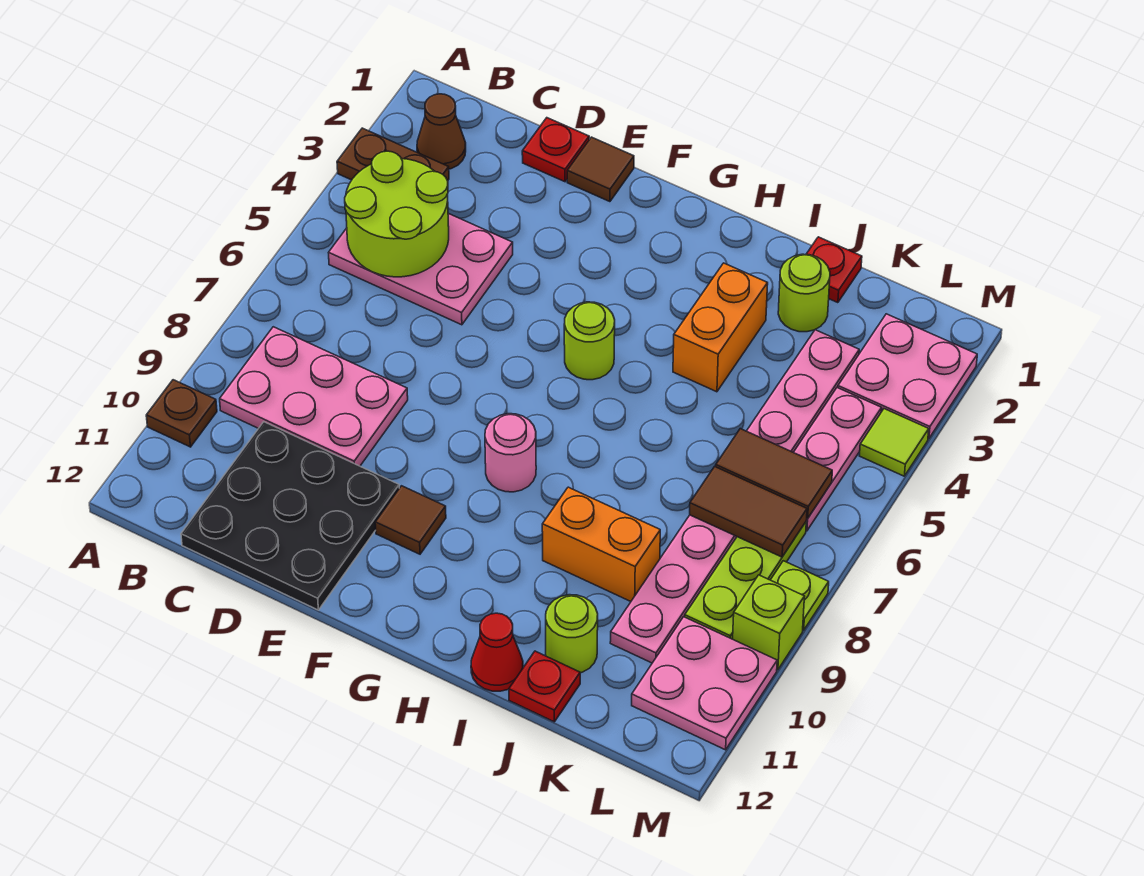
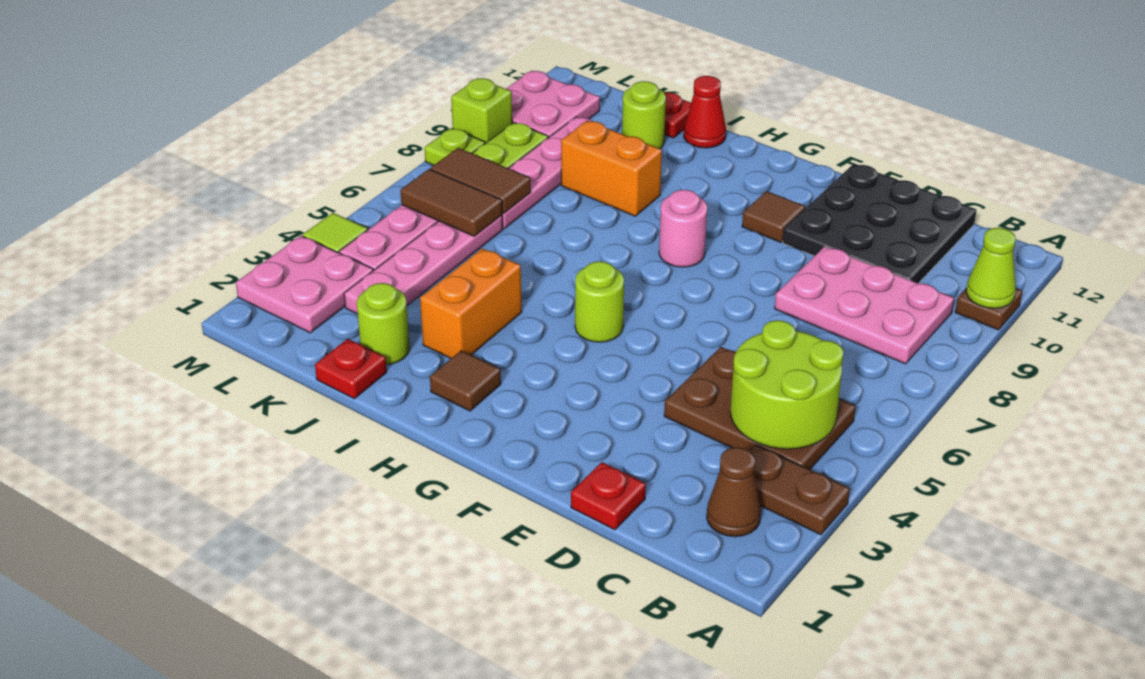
none -> lime 1x1 cone [966,228,1016,308]
pink 2x3 plate [329,213,513,325] -> brown 2x3 plate [664,347,856,470]
brown 1x1 tile [567,137,634,202] -> brown 1x1 tile moved to [430,351,501,411]

